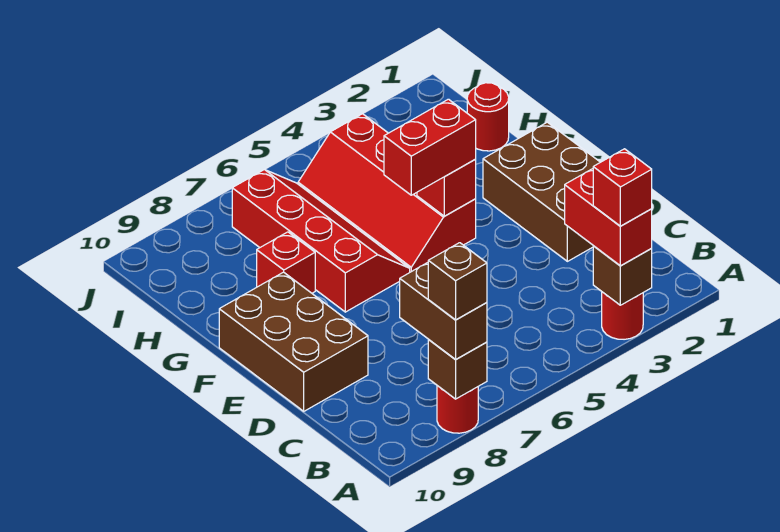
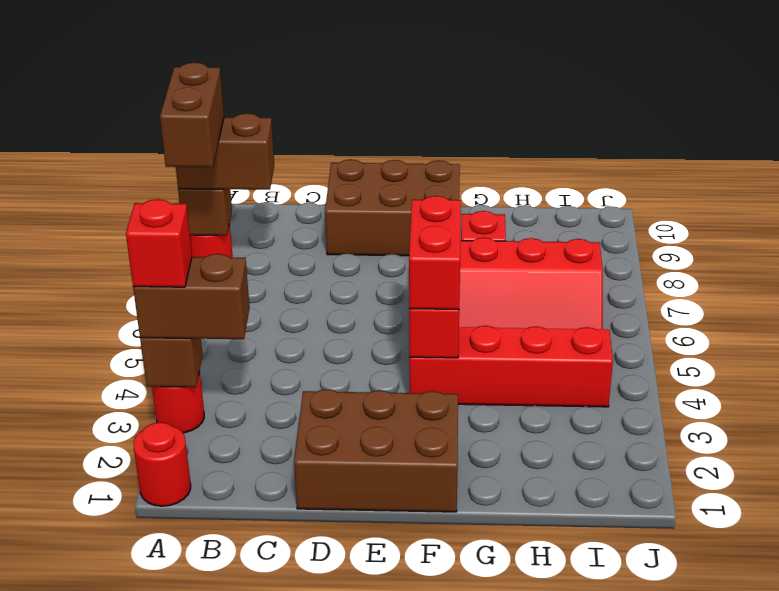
red 1x2 brick [565,169,652,266] -> brown 1x2 brick [133,254,250,339]
brown 1x1 brick [428,243,487,320] -> brown 1x2 brick [160,62,224,167]
red 1x1 round brick [467,83,509,151] -> red 1x1 round brick moved to [134,422,191,506]

